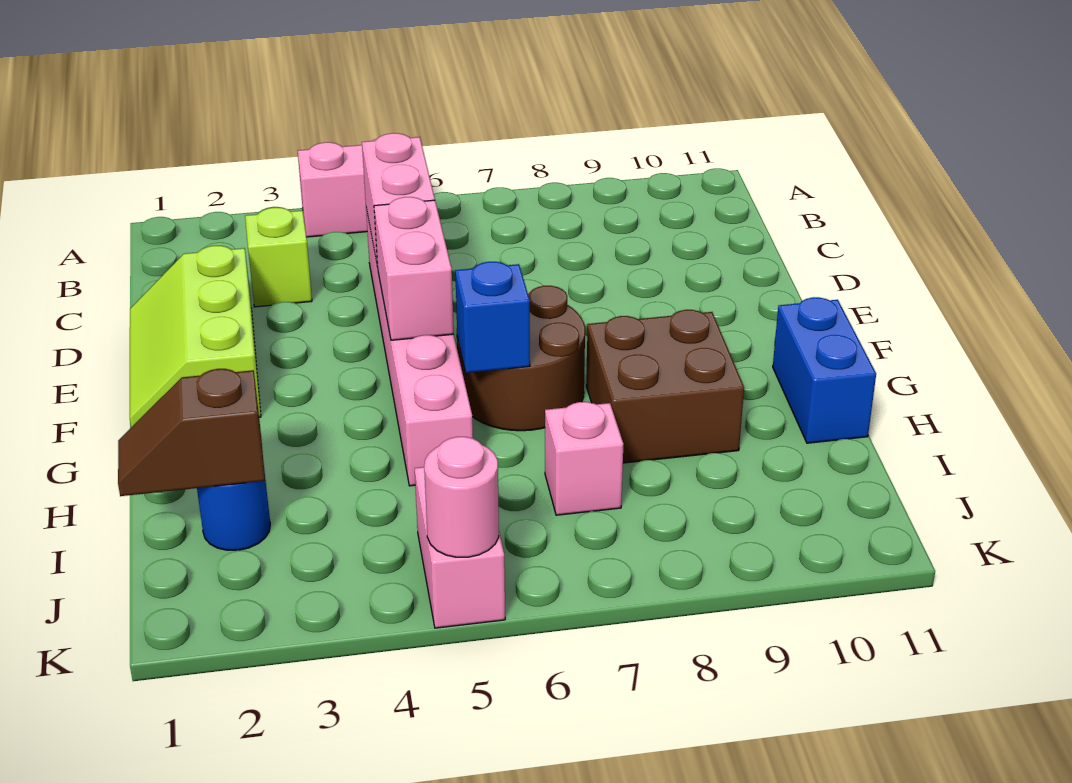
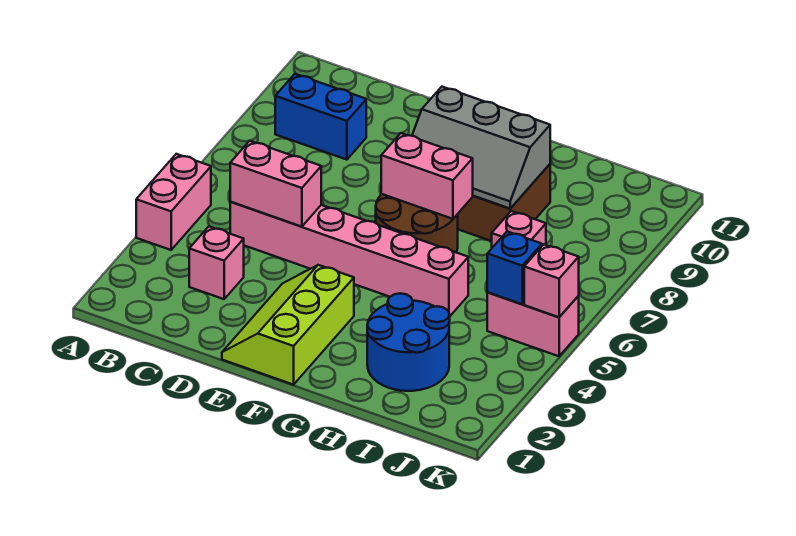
lime 1x1 brick [245,207,312,307] -> pink 1x1 brick [189,226,244,299]
lime 2x3 slope [130,246,261,427] -> lime 2x3 slope turned to [222,265,354,385]
pink 1x2 brick [374,197,454,340] -> pink 1x2 brick moved to [381,133,473,219]
none -> grey 2x3 slope [412,87,550,208]
blue 1x1 brick [455,262,530,373] -> blue 1x1 brick moved to [487,231,542,304]
blue 1x2 brick [773,297,876,443] -> blue 1x2 brick moved to [275,74,366,160]
brown 1x2 slope [118,369,265,496] -> none
blue 1x1 round brick [197,471,270,550] -> blue 2x2 round brick [367,293,450,391]
pink 1x1 round brick [424,437,499,557] -> pink 1x1 brick [524,245,579,317]

